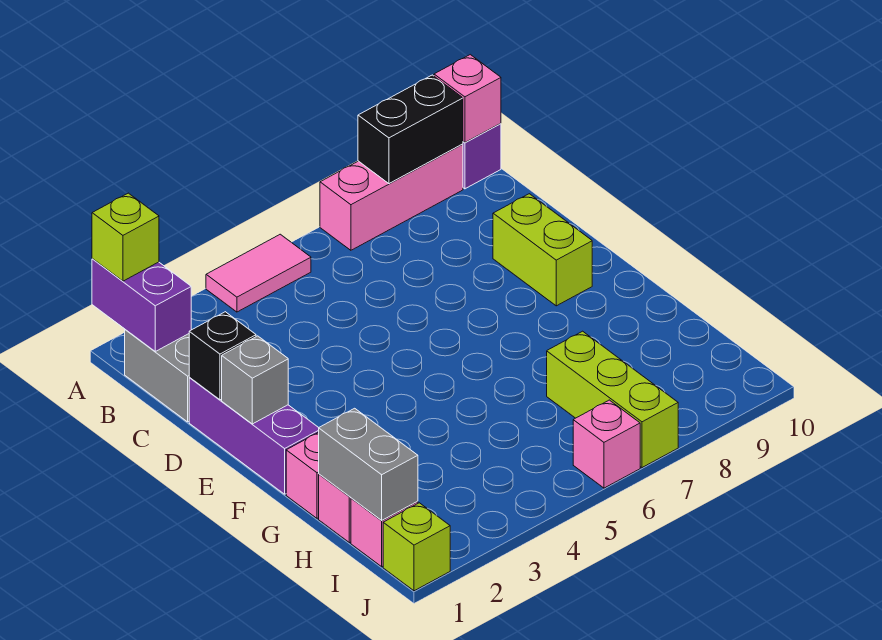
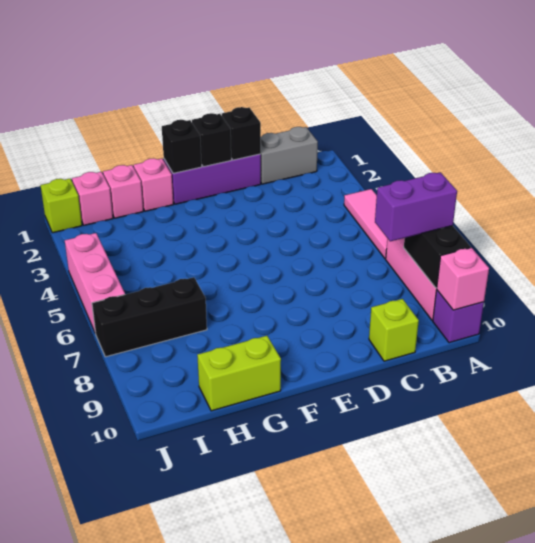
purple 1x2 brick [92,259,191,351] -> purple 1x2 brick moved to [375,172,457,241]
lime 1x1 brick [92,193,159,281] -> lime 1x1 brick moved to [369,299,419,361]
pink 1x2 tile [206,234,311,312] -> pink 1x3 tile [344,189,387,259]
lime 1x2 brick [493,194,592,306] -> lime 1x2 brick moved to [197,336,281,411]
grey 1x1 brick [222,336,288,424] -> black 1x1 brick [192,113,231,167]
none -> black 1x1 brick [162,120,202,173]
grey 1x2 brick [319,408,418,521] -> none
lime 1x3 brick [547,331,678,468] -> black 1x3 brick [92,277,207,357]
pink 1x1 brick [573,400,640,488] -> pink 1x3 brick [65,233,125,334]

